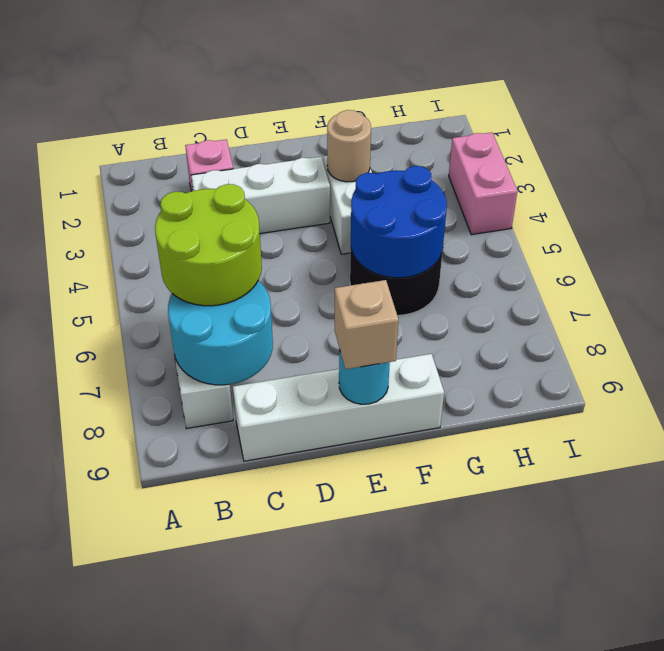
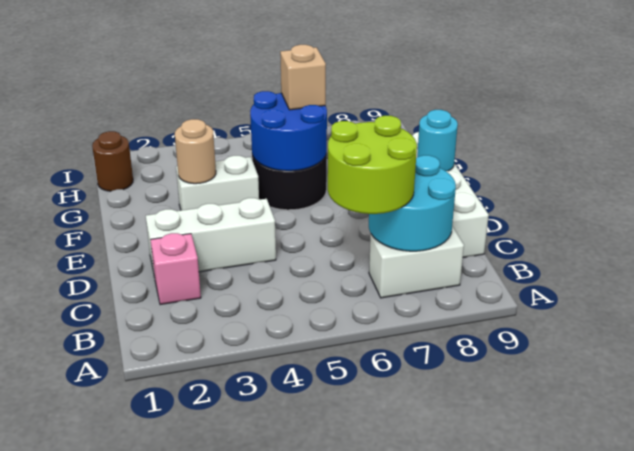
white 1x3 brick [191,157,330,234] -> white 1x3 brick turned to [146,198,276,272]
tan 1x1 brick [335,280,399,369] -> tan 1x1 brick moved to [280,45,326,110]
none -> brown 1x1 round brick [92,131,133,191]
pink 1x2 brick [449,132,517,235] -> none

